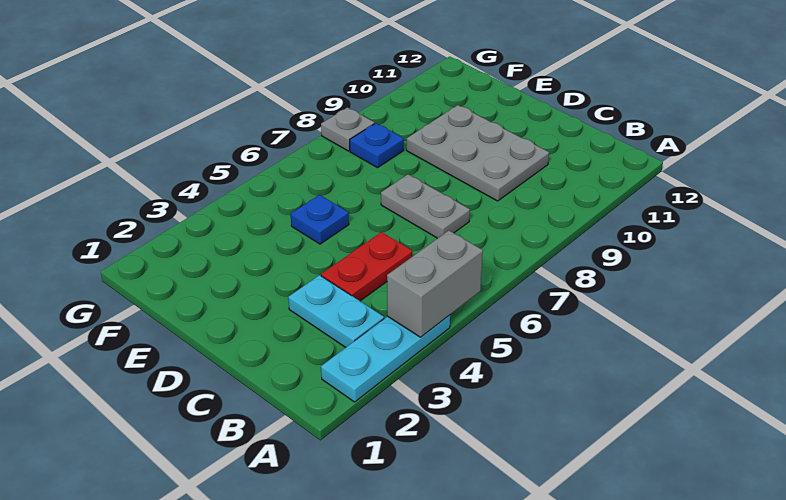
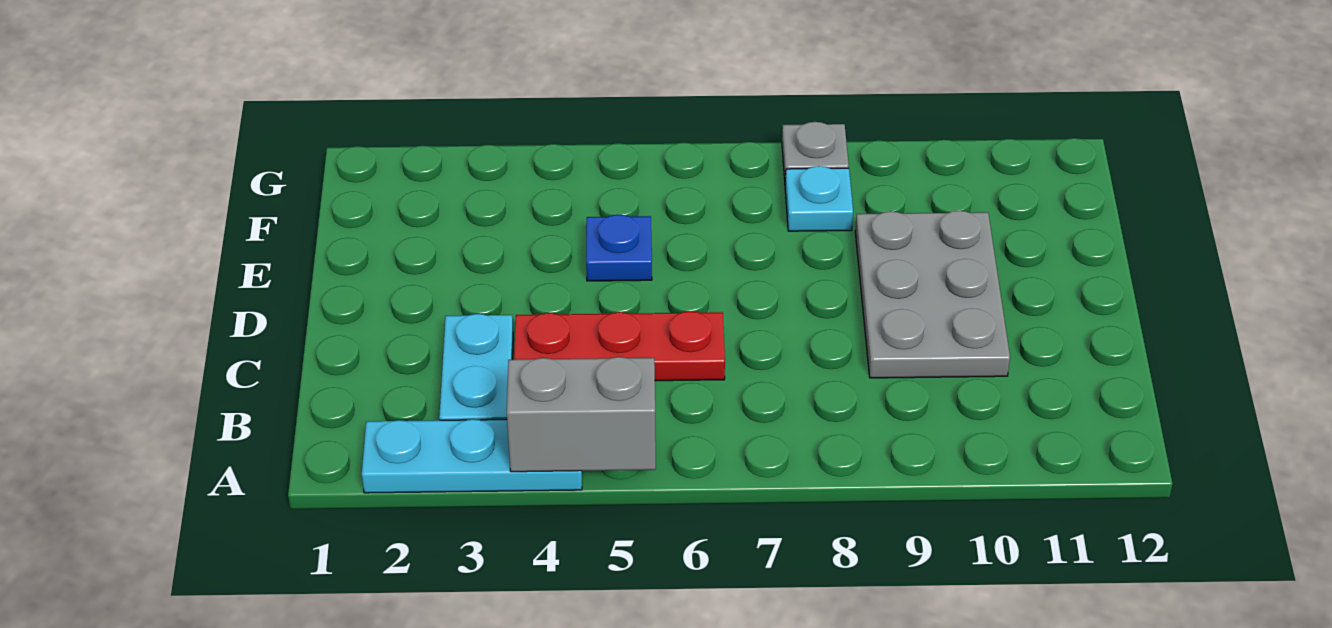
red 1x2 plate [321,232,412,301] -> red 1x3 plate [514,311,725,381]
grey 1x2 plate [381,174,470,238] -> none
blue 1x1 plate [350,123,404,168] -> cyan 1x1 plate [785,166,853,231]

